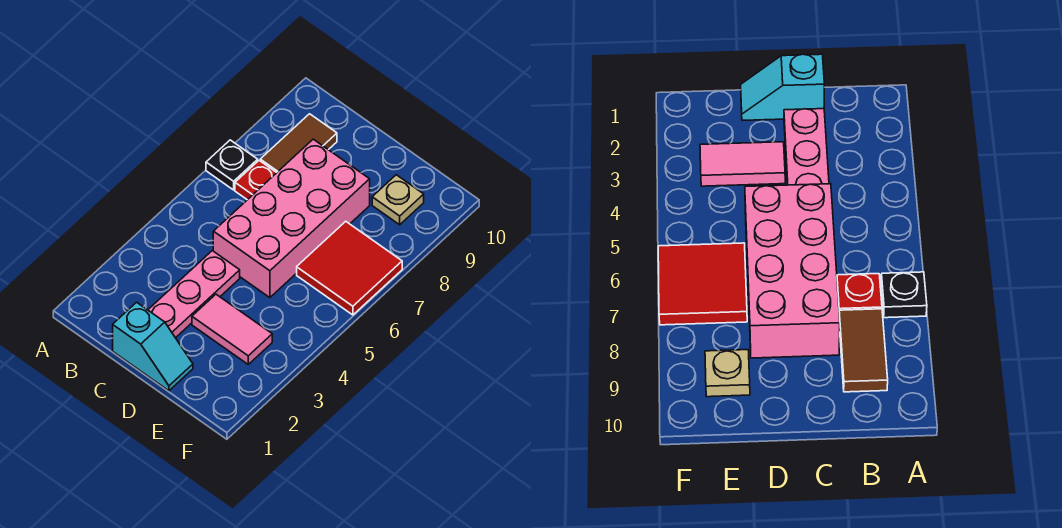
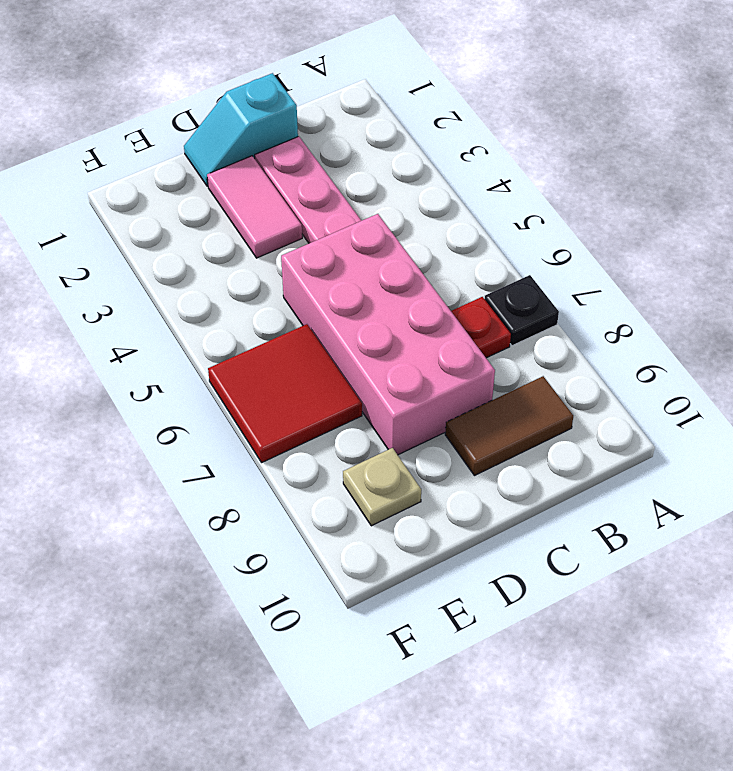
brown 1x2 tile [260,114,337,172] -> brown 1x2 tile turned to [445,376,573,476]
pink 1x2 tile [192,294,272,364] -> pink 1x2 tile turned to [207,156,302,258]

